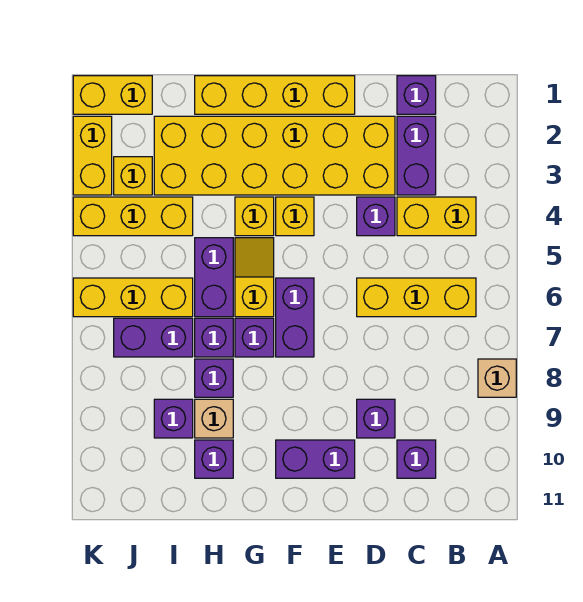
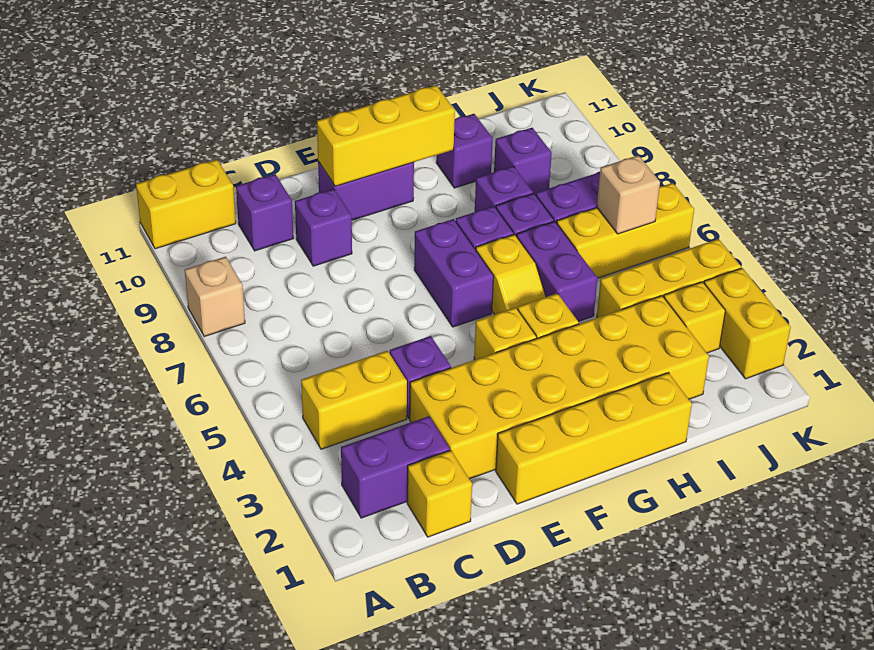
yellow 1x3 brick [357,278,476,317] -> yellow 1x3 brick moved to [317,85,455,186]
purple 1x1 brick [397,76,436,114] -> yellow 1x1 brick [407,450,472,537]
purple 1x2 brick [397,116,436,195] -> purple 1x2 brick turned to [341,416,450,518]
tan 1x1 brick [195,399,233,438] -> tan 1x1 brick moved to [597,155,660,234]
yellow 1x2 brick [73,76,152,114] -> yellow 1x2 brick moved to [136,160,236,249]

